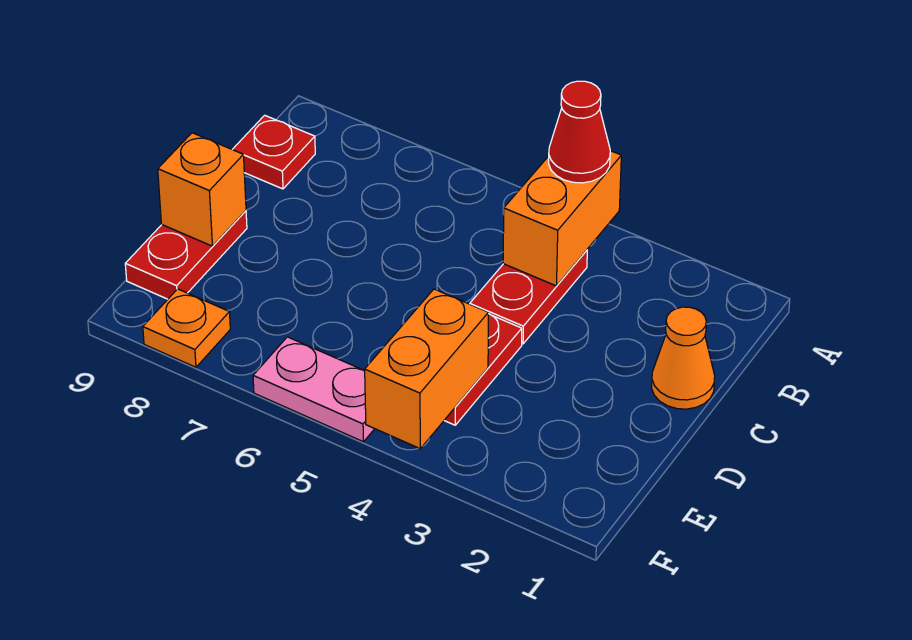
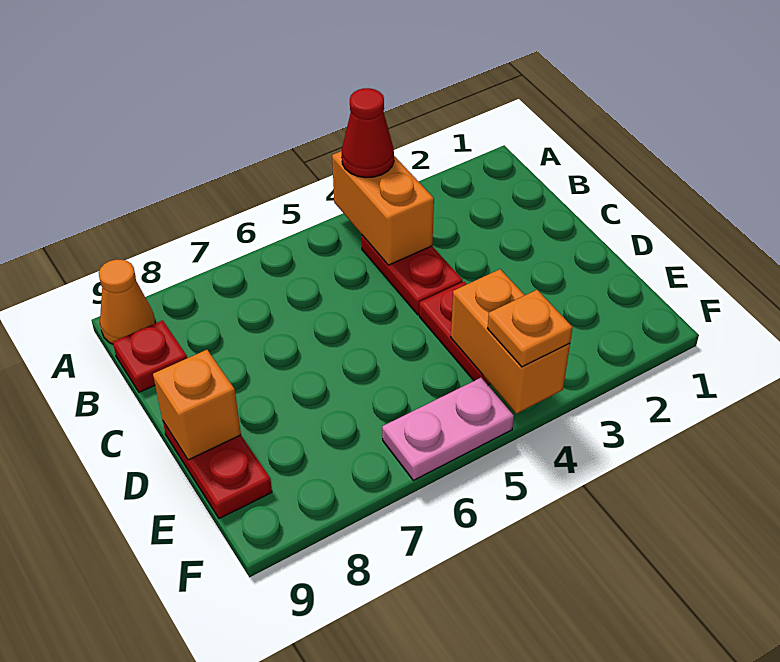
orange 1x1 cone [652,307,715,409] -> orange 1x1 cone moved to [99,260,155,344]
orange 1x1 plate [143,289,230,367] -> orange 1x1 plate moved to [488,290,573,367]

